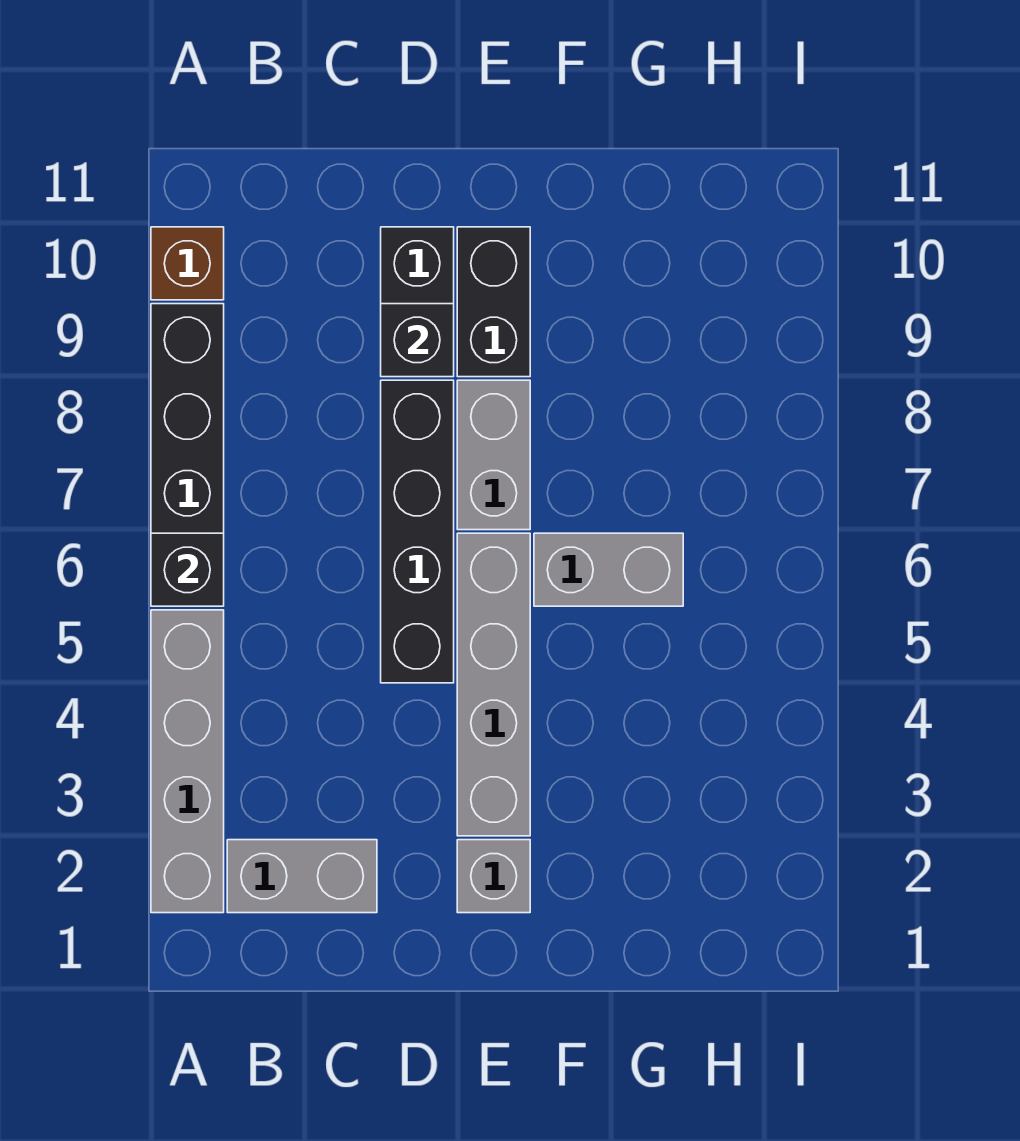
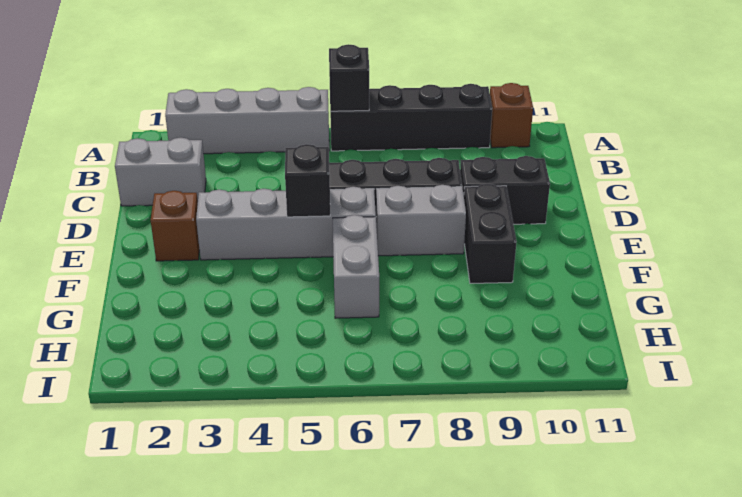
grey 1x2 brick [227,840,377,913] -> grey 1x2 brick turned to [115,138,206,206]
black 1x1 brick [381,304,454,377] -> black 1x1 brick moved to [285,144,330,217]
grey 1x1 brick [457,840,530,913] -> brown 1x1 brick [151,191,199,261]
black 1x2 brick [457,227,530,377] -> black 1x2 brick turned to [464,184,516,283]

